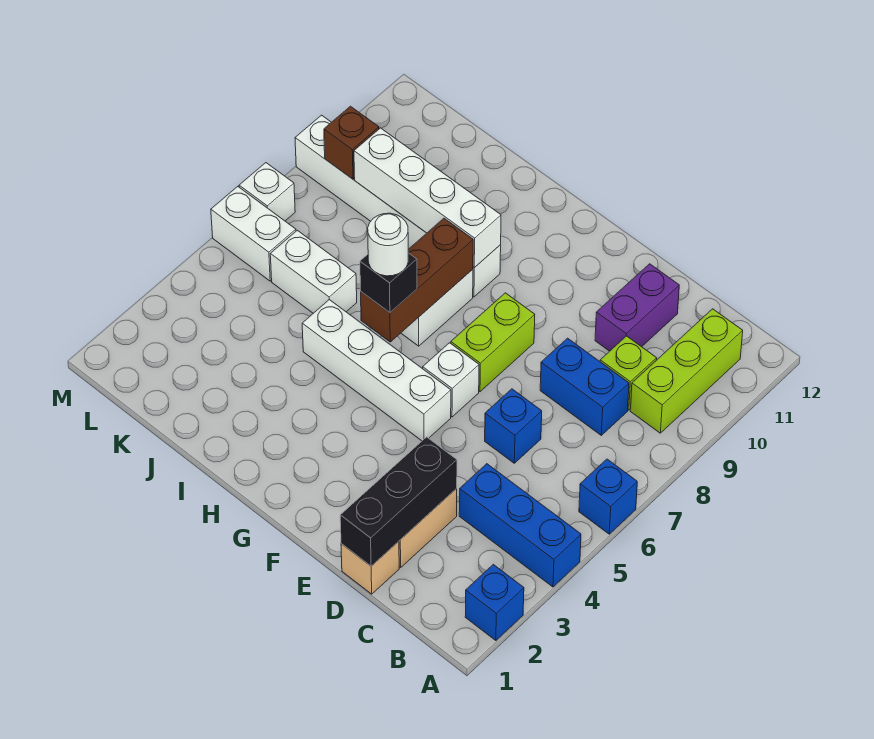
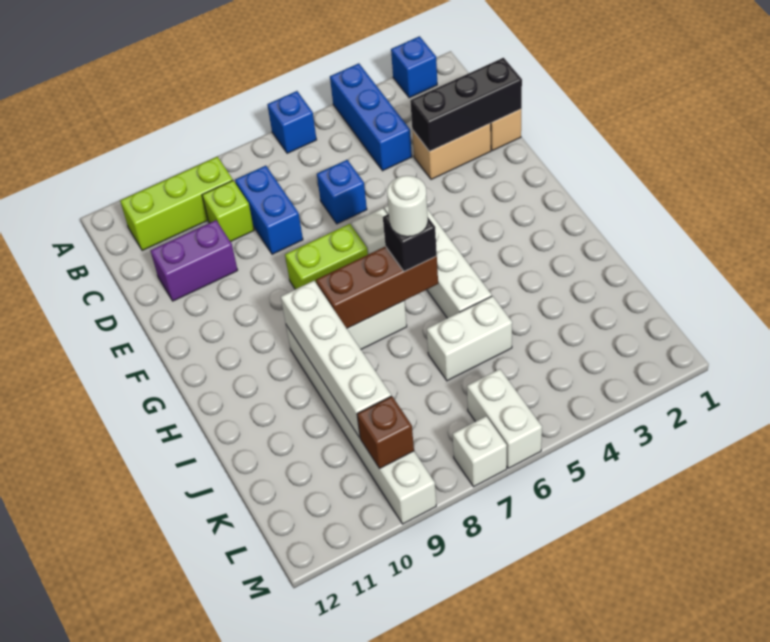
white 1x2 brick [270,230,357,313] -> white 1x2 brick turned to [427,296,512,381]

